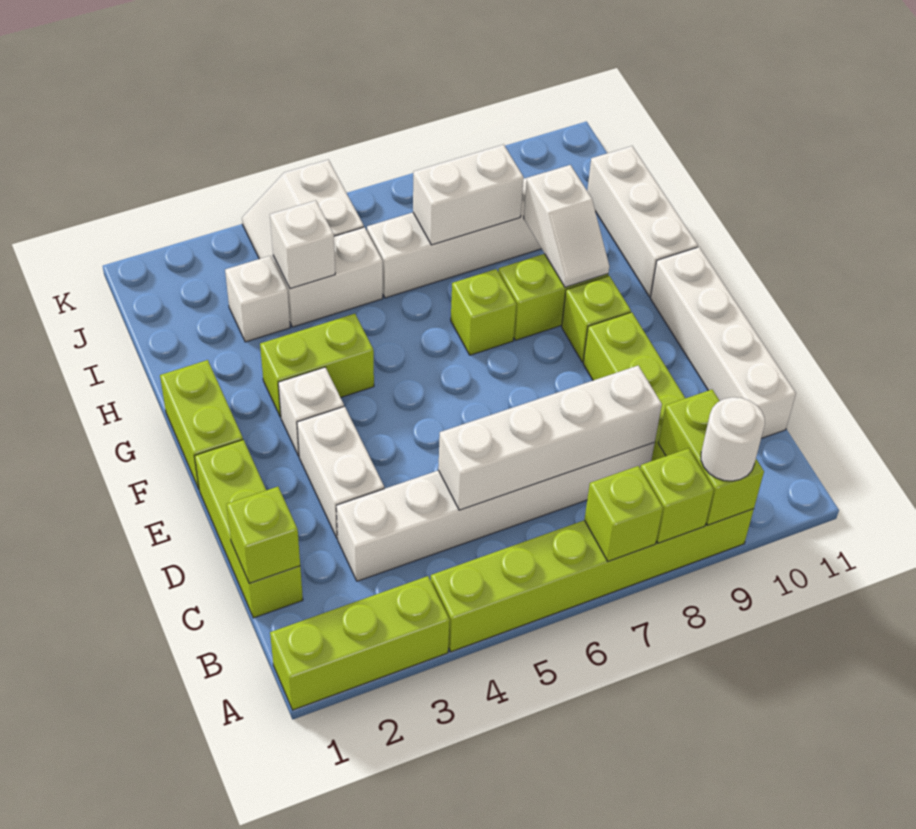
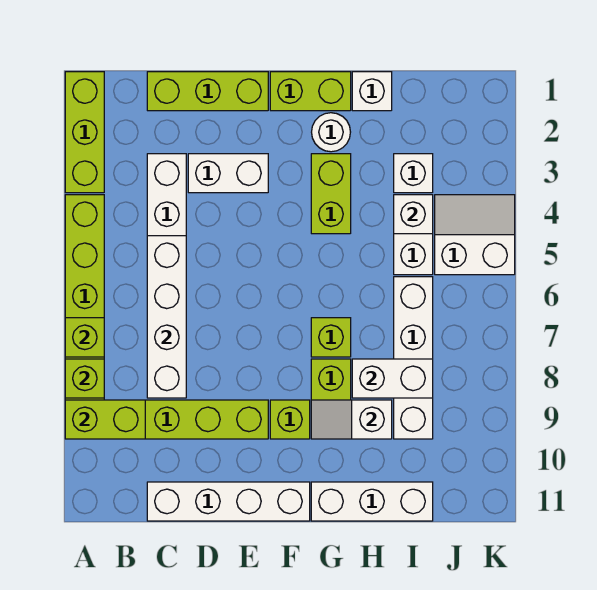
white 1x1 round brick [701,397,765,481] -> white 1x1 round brick moved to [312,113,350,152]
lime 1x1 brick [226,487,300,583] -> none
white 1x1 brick [278,367,344,456] -> white 1x1 brick moved to [352,72,392,111]
white 1x2 brick [413,144,524,245] -> white 1x2 brick turned to [352,359,433,398]

